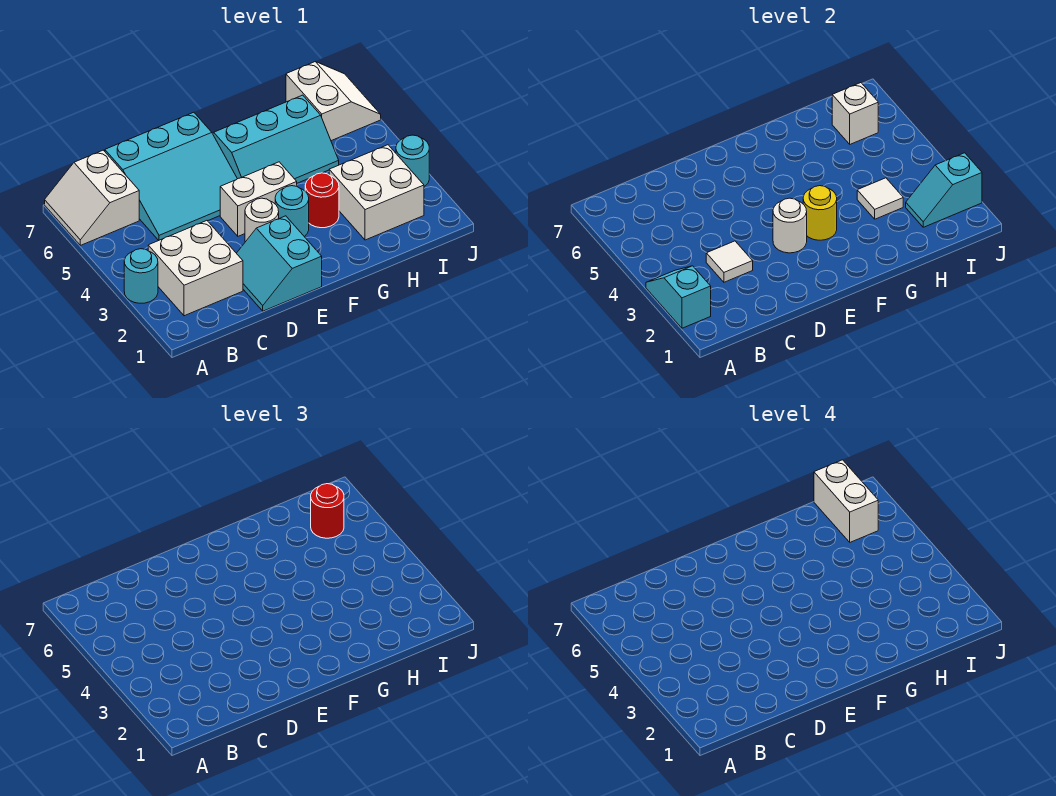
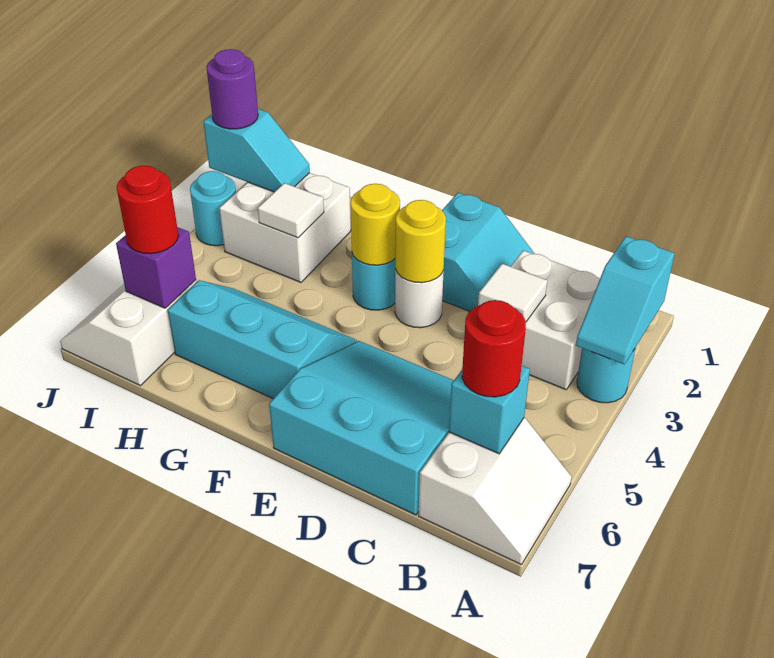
none -> cyan 1x1 brick [449,366,530,454]
white 1x1 round brick [773,198,807,253] -> yellow 1x1 round brick [395,200,446,283]
white 1x2 brick [220,162,297,236] -> none
red 1x1 round brick [305,173,339,228] -> red 1x1 round brick moved to [462,300,526,397]
white 1x1 brick [832,83,878,144] -> purple 1x1 brick [116,227,196,308]
white 1x2 brick [814,460,878,542] -> none
none -> purple 1x1 round brick [207,49,258,129]

